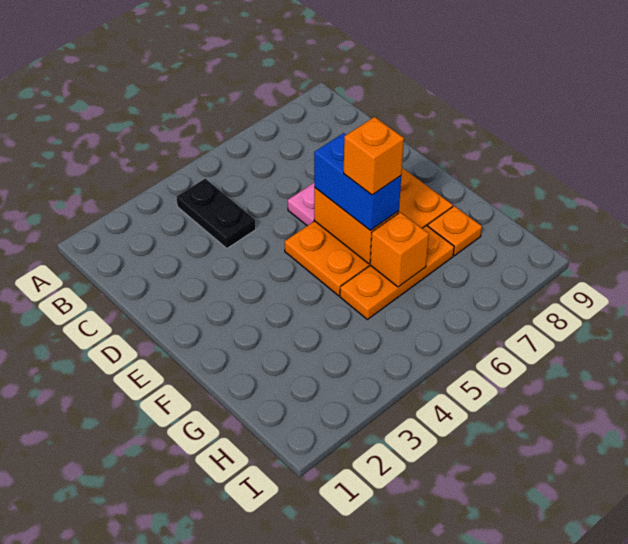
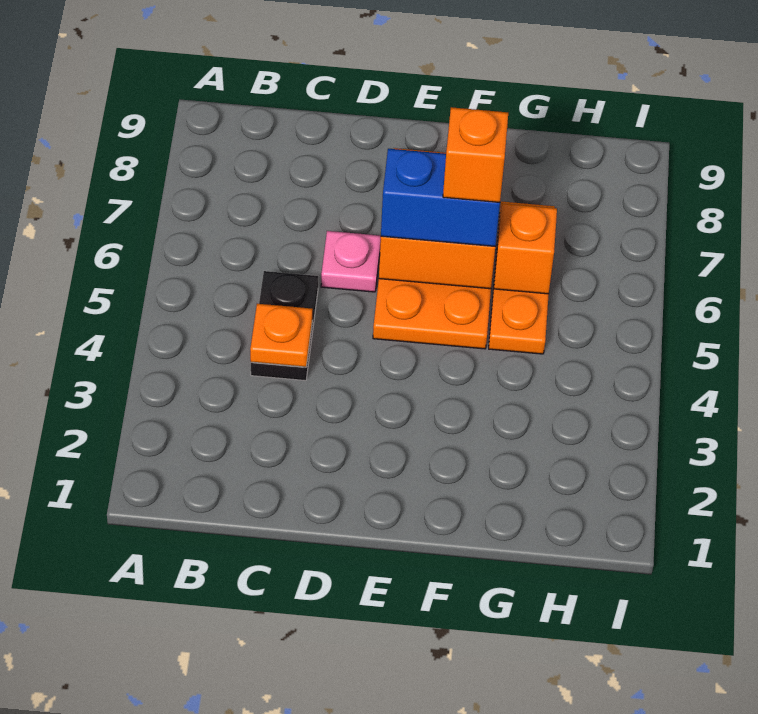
black 1x2 plate [176,179,256,248] -> black 1x2 plate turned to [251,271,318,381]
orange 1x1 plate [428,206,482,256] -> orange 1x1 plate moved to [250,304,313,367]

